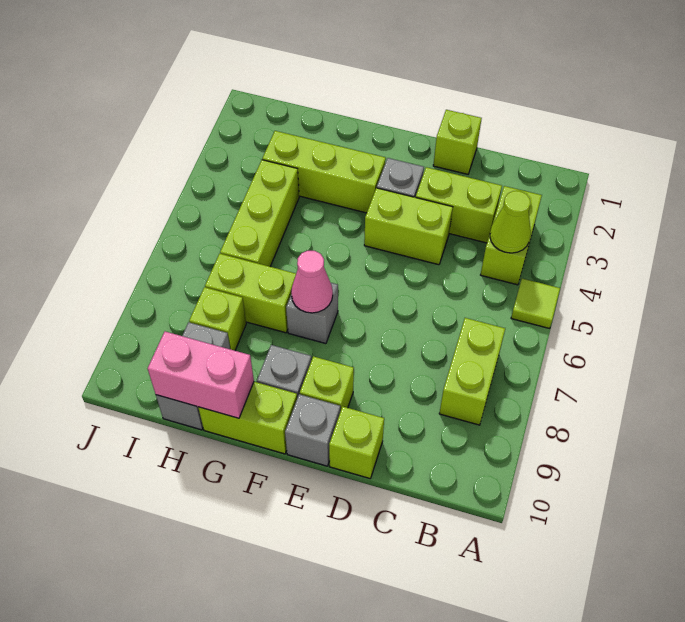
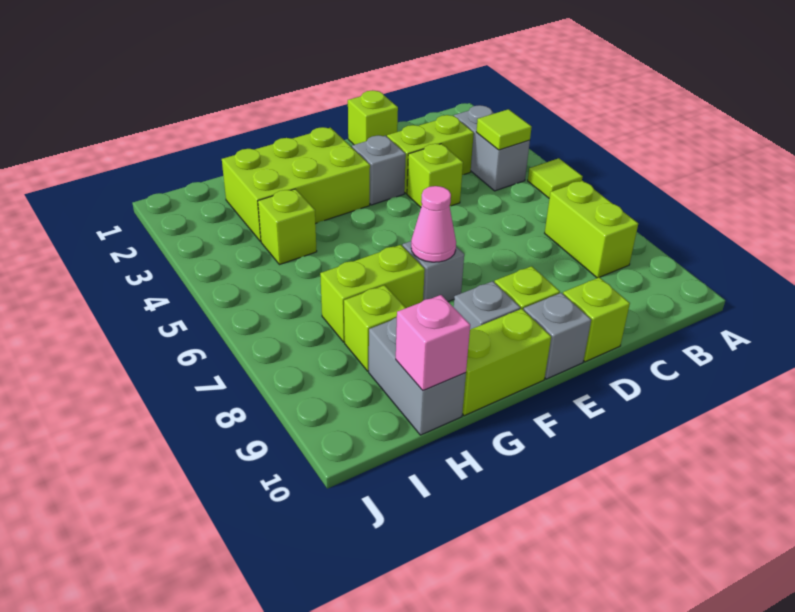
lime 1x2 brick [481,186,542,285] -> grey 1x2 brick [454,105,530,191]
lime 1x1 cone [490,191,531,253] -> lime 1x1 tile [476,109,532,150]
lime 1x2 brick [364,188,453,265] -> lime 1x1 brick [407,144,463,207]
lime 1x3 brick [262,131,386,213] -> lime 2x3 brick [222,127,370,242]
pink 1x2 brick [148,332,254,418] -> pink 1x1 brick [396,295,470,390]
lime 1x3 brick [220,160,299,267] -> lime 1x1 brick [258,189,317,265]

